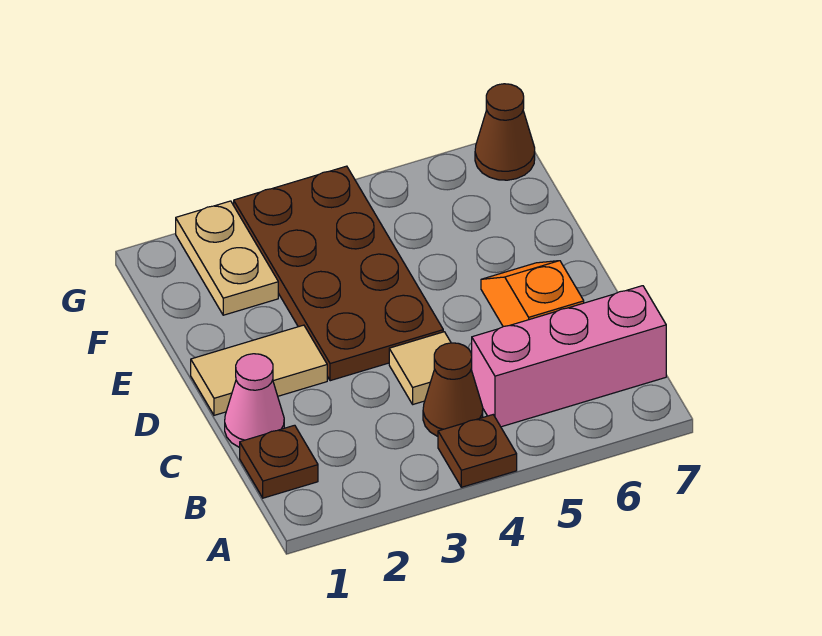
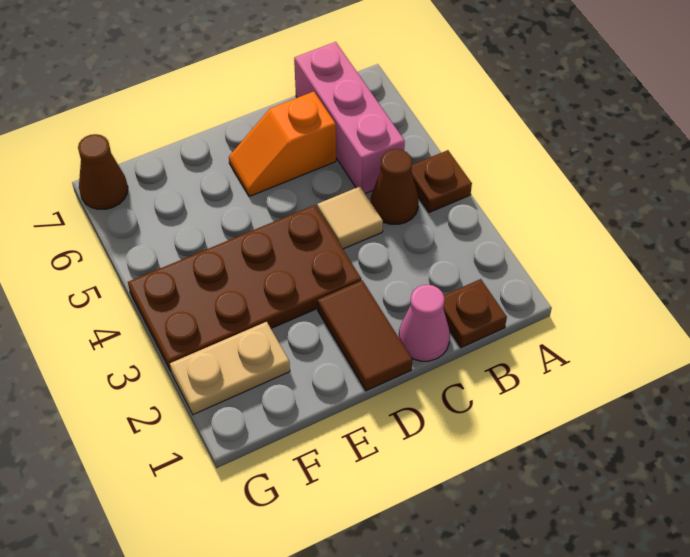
tan 1x2 tile [191,325,327,415] -> brown 1x2 tile [317,280,412,391]

